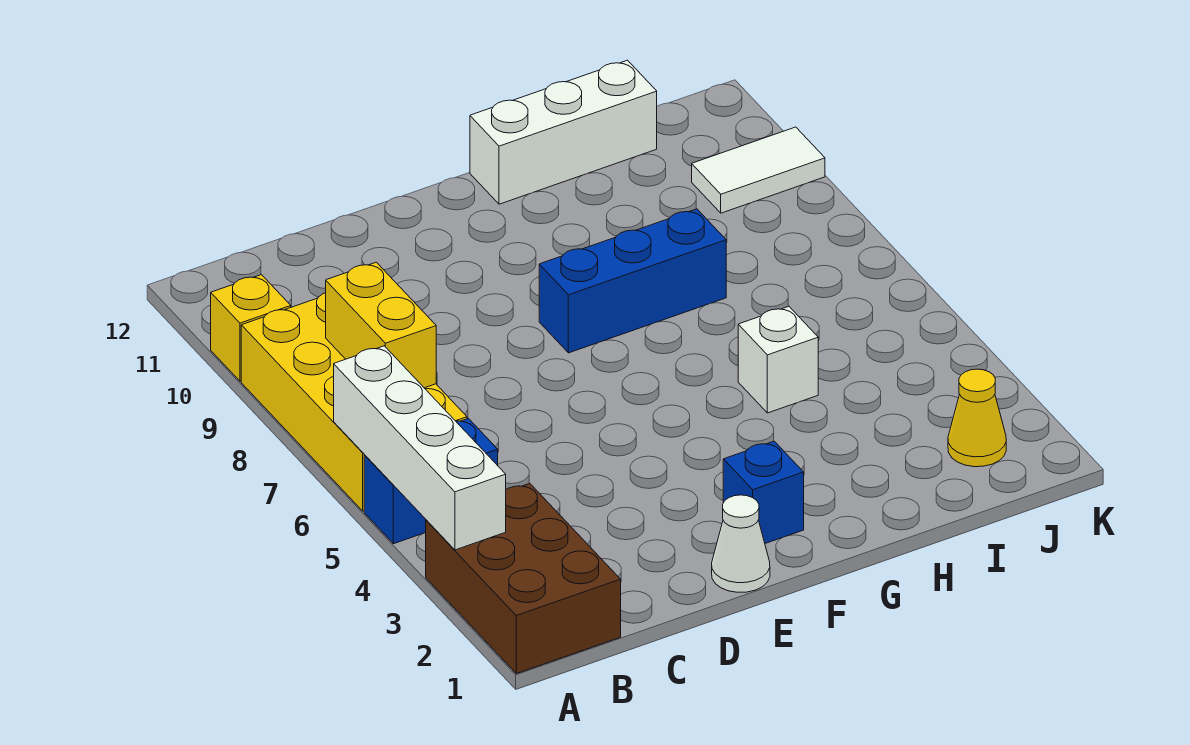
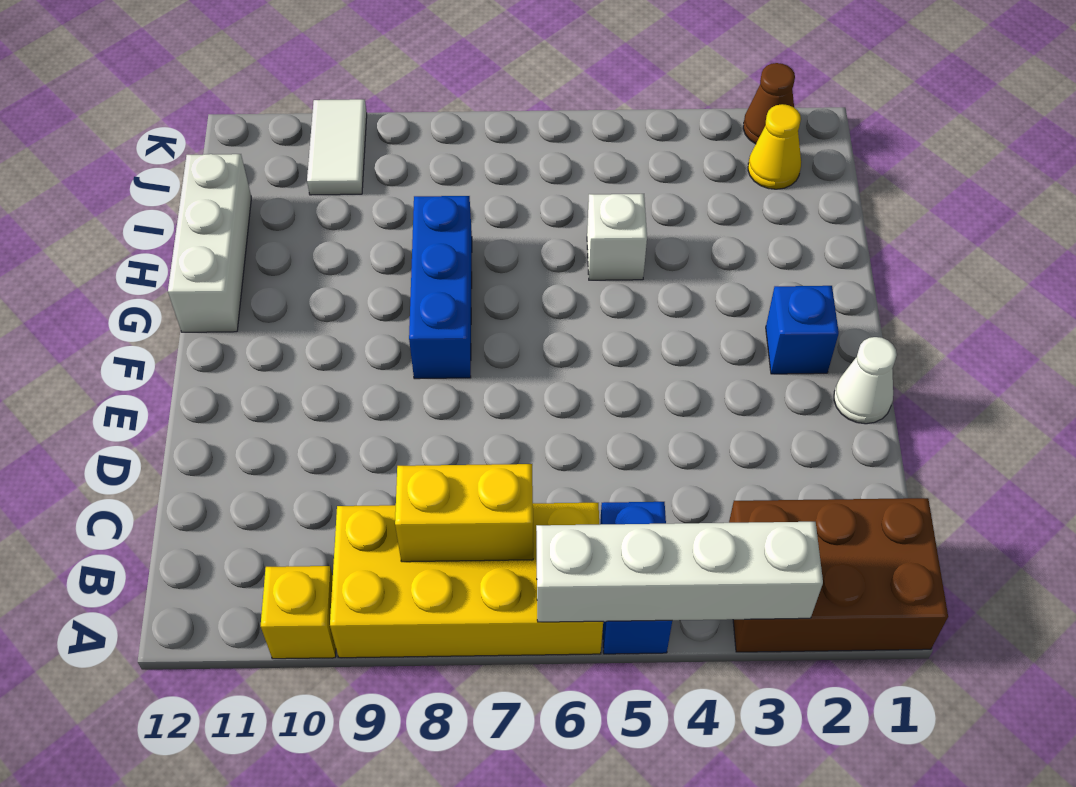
none -> brown 1x1 cone [743,63,795,144]

